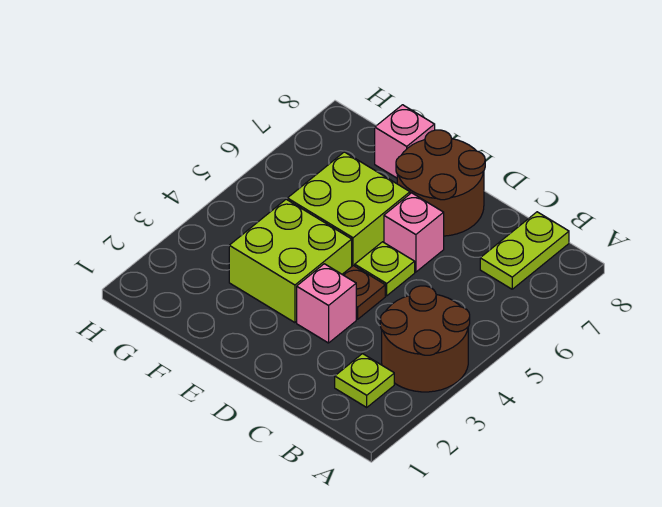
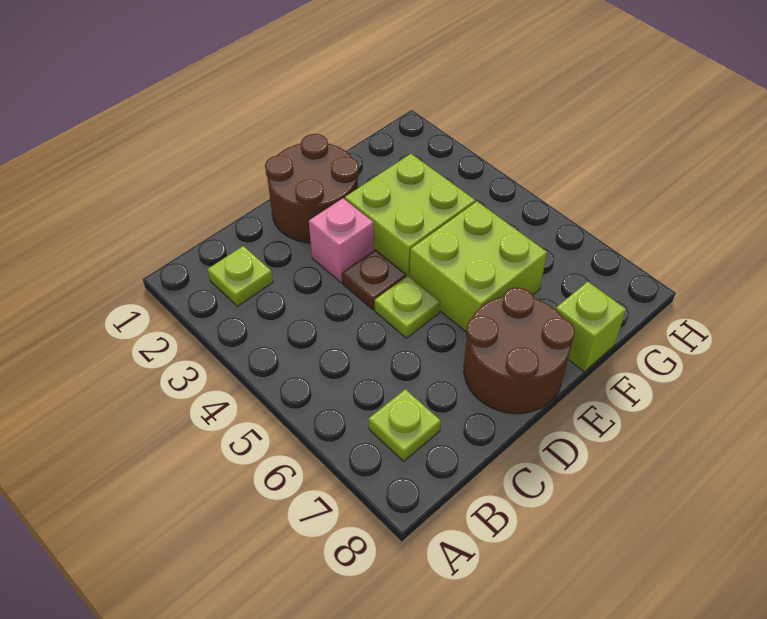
brown 2x2 round brick [380,286,470,392] -> brown 2x2 round brick moved to [265,134,359,243]
lime 1x2 plate [480,212,569,289] -> lime 1x1 plate [369,389,441,461]
pink 1x1 brick [384,193,444,272] -> none
pink 1x1 brick [375,105,435,178] -> lime 1x1 brick [556,282,626,372]

